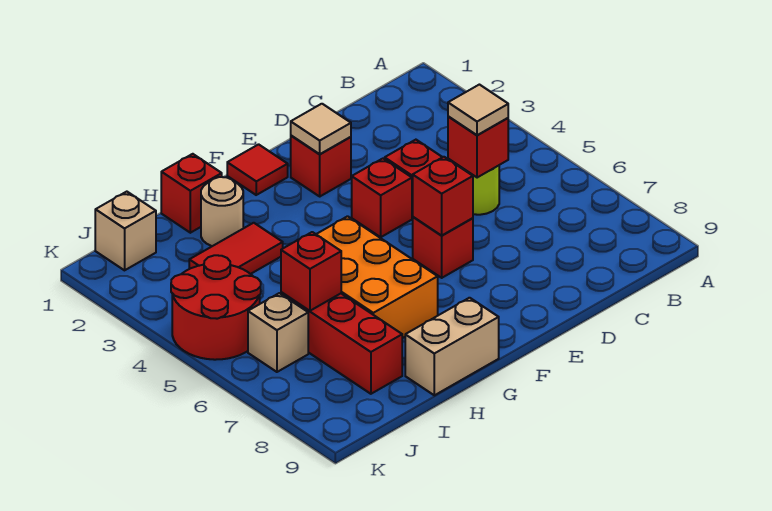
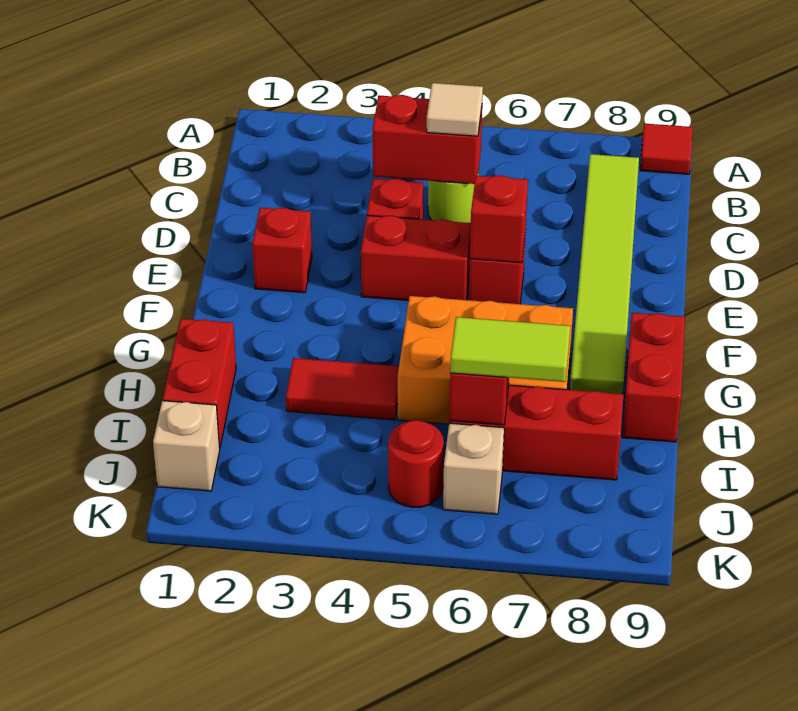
none -> lime 1x6 tile [570,154,639,394]
red 1x1 brick [448,116,508,178] -> red 1x2 brick [373,95,482,184]
tan 1x1 tile [291,104,351,154] -> none
red 1x1 brick [352,159,412,237] -> red 1x2 brick [361,215,471,301]
red 1x1 tile [227,144,288,195] -> red 1x1 tile moved to [640,124,693,174]
tan 1x2 brick [405,298,499,395] -> red 1x2 brick [622,313,685,442]
red 1x1 brick [161,154,222,233] -> red 1x2 brick [163,319,236,448]
tan 1x1 round brick [201,177,243,246] -> none
red 1x2 tile [189,223,283,274] -> red 1x2 tile turned to [286,358,399,420]
none -> lime 1x2 tile [450,317,570,382]
red 2x2 round brick [171,255,261,360] -> red 1x1 round brick [388,420,444,507]

